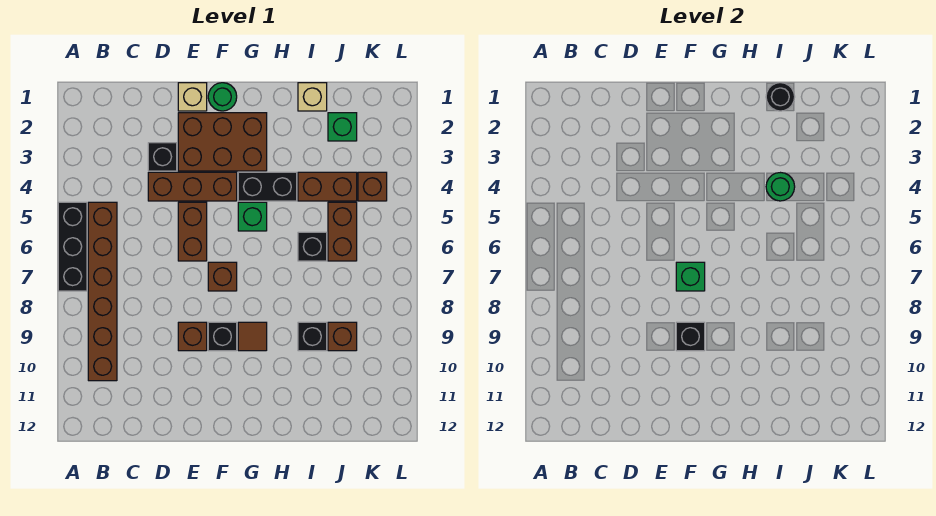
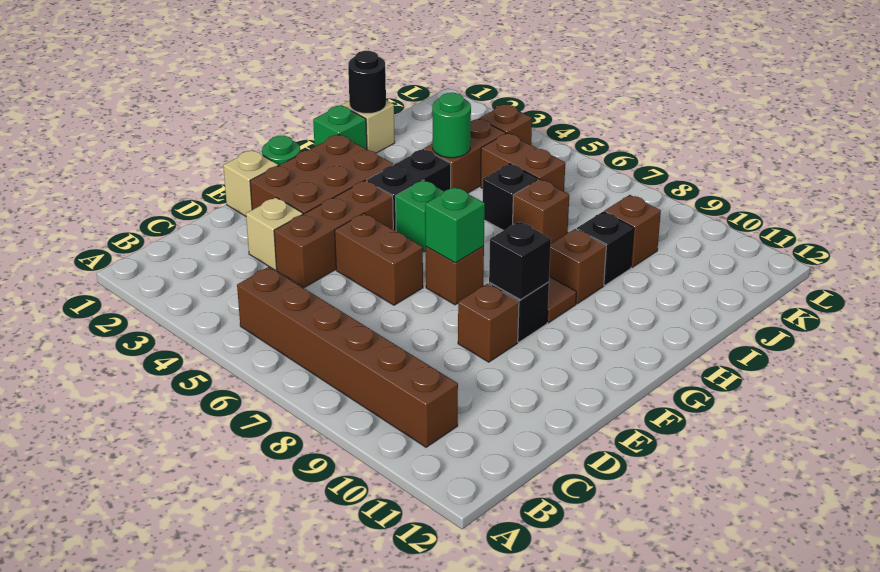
black 1x3 brick [58,202,87,291] -> none
black 1x1 brick [148,143,177,171] -> tan 1x1 brick [246,198,303,270]
none -> brown 1x1 brick [549,229,606,304]
none -> brown 1x1 brick [513,179,569,244]
green 1x1 brick [328,113,357,141] -> green 1x1 brick moved to [313,105,367,149]

